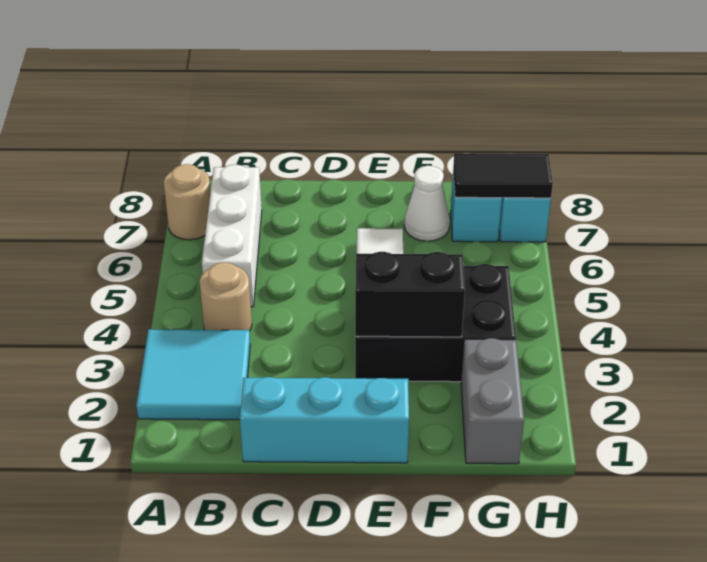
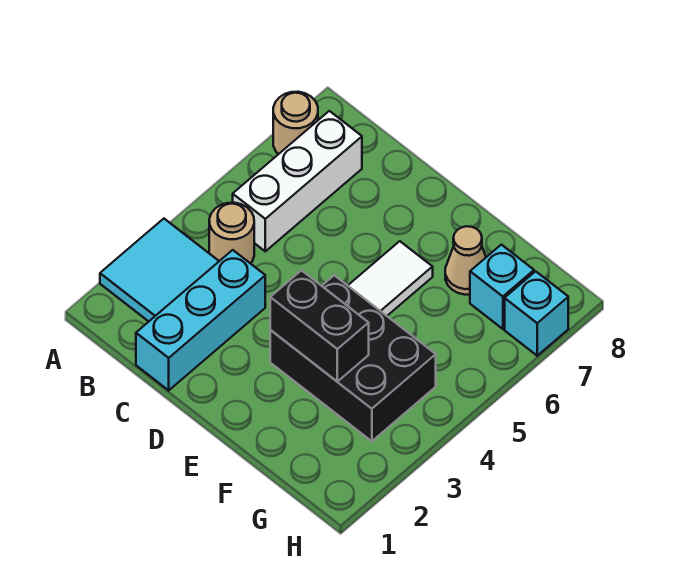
cyan 1x3 brick [240,377,409,463] -> cyan 1x3 brick turned to [136,250,265,390]
white 1x1 cone [404,166,450,241] -> tan 1x1 cone [445,226,486,295]
grey 1x2 brick [461,338,524,464] -> none
black 1x2 tile [453,153,553,198] -> none

